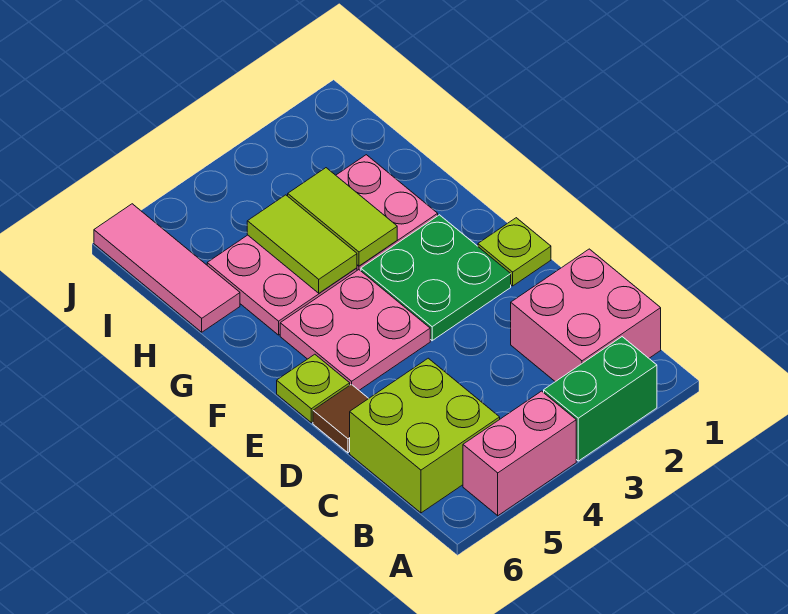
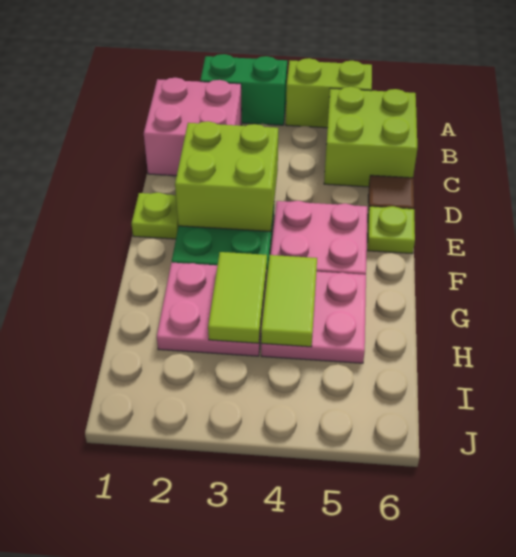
pink 1x2 brick [463,391,576,516] -> lime 1x2 brick [286,58,372,128]
none -> lime 2x2 brick [175,121,278,232]
pink 1x3 tile [94,204,240,332] -> none

